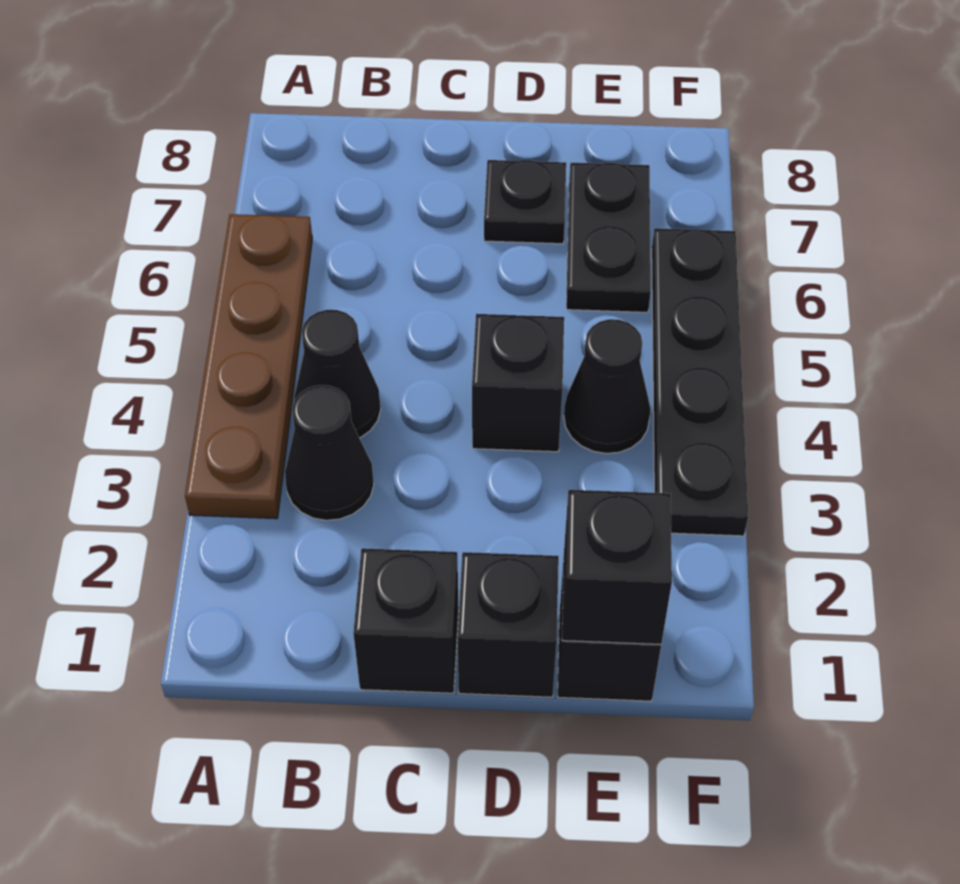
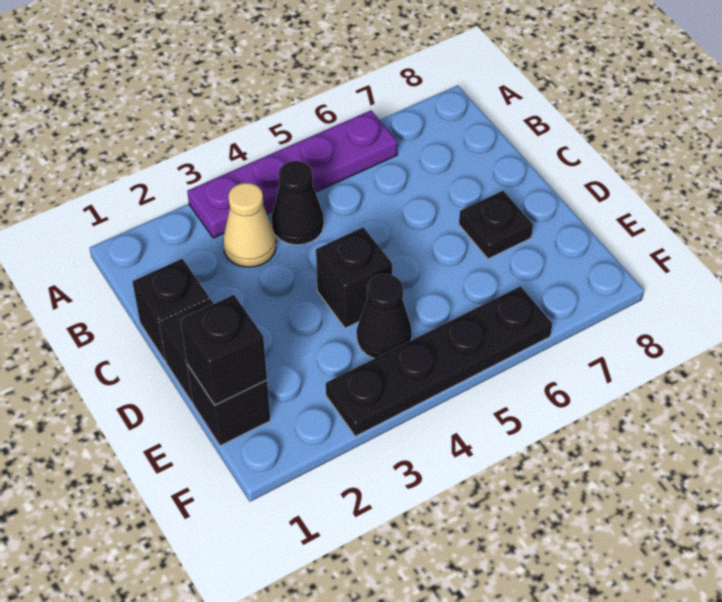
brown 1x4 plate [185,214,312,519] -> purple 1x4 plate [187,110,398,238]
black 1x1 cone [285,385,374,520] -> tan 1x1 cone [223,183,276,267]
black 1x2 plate [566,163,651,312] -> none

